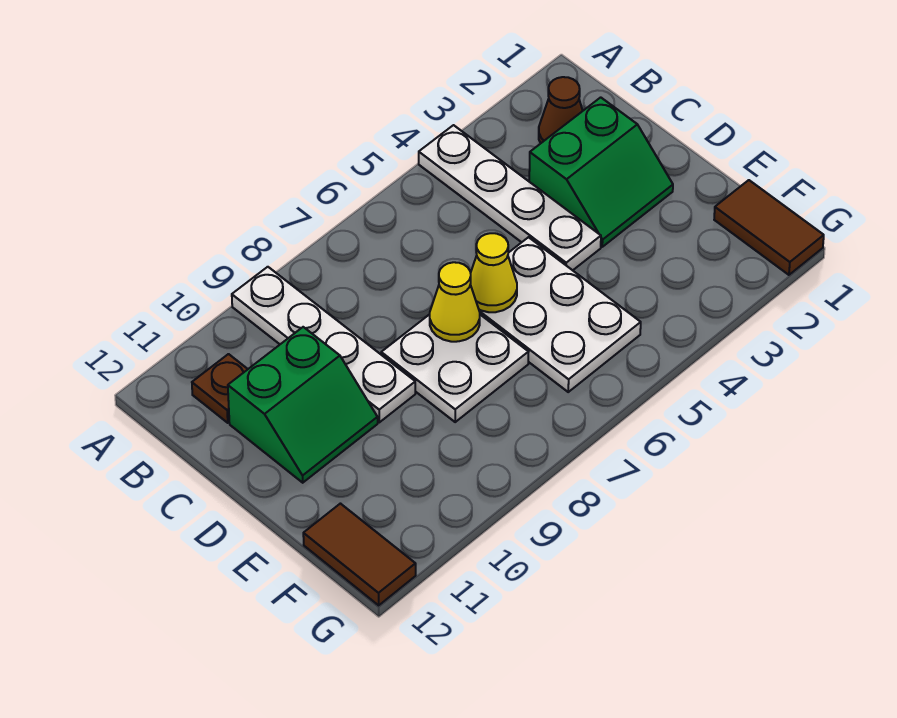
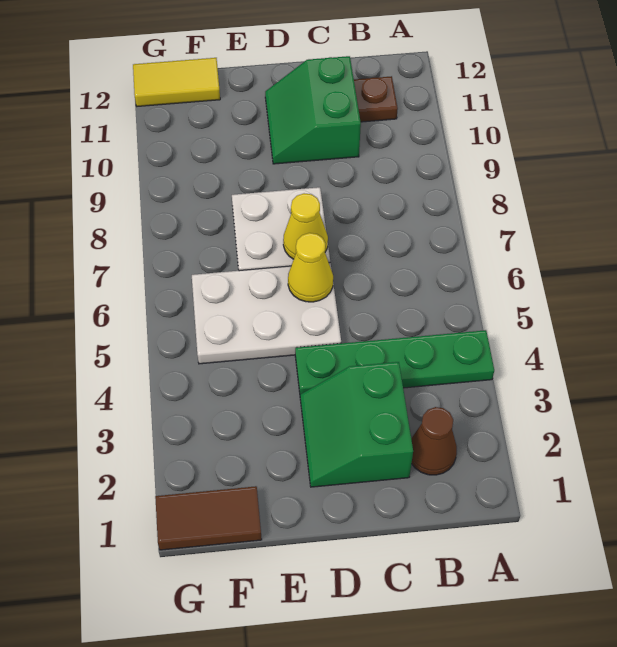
white 1x4 plate [419,125,601,270] -> green 1x4 plate [295,330,494,394]
white 1x4 plate [232,267,415,422] -> none
brown 1x2 tile [303,504,416,605] -> yellow 1x2 tile [133,58,220,106]

